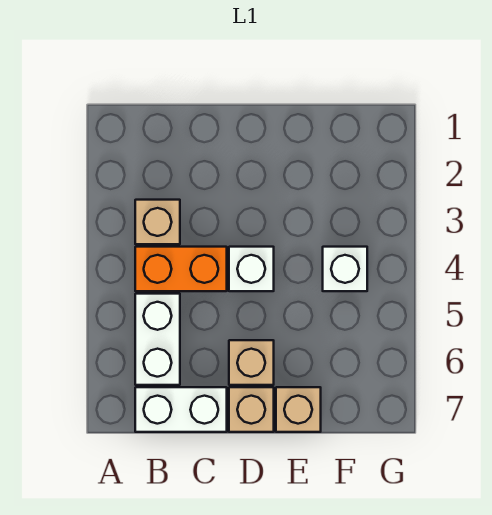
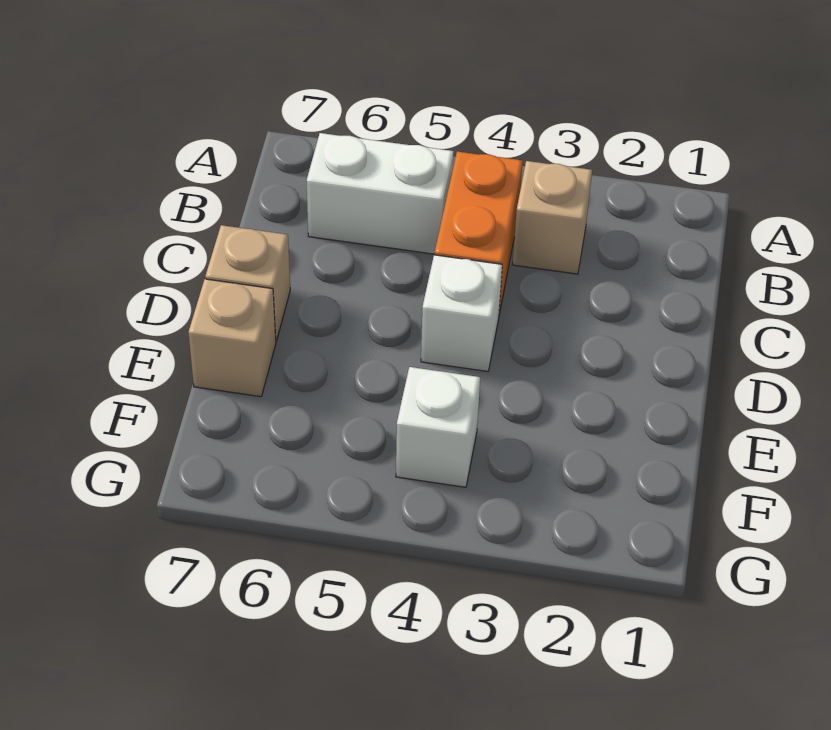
white 1x2 brick [135,387,227,432] -> none
tan 1x1 brick [229,340,274,385] -> none

